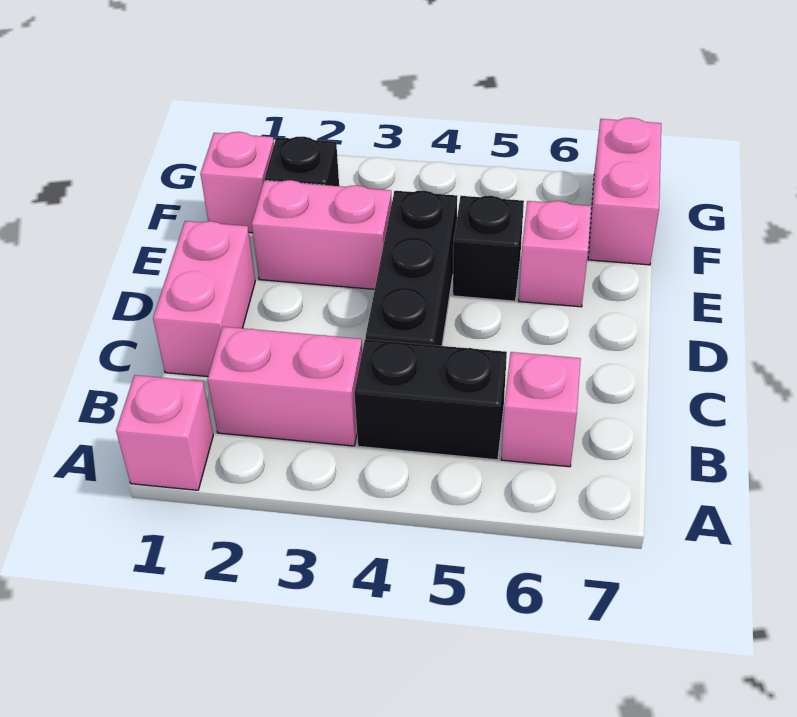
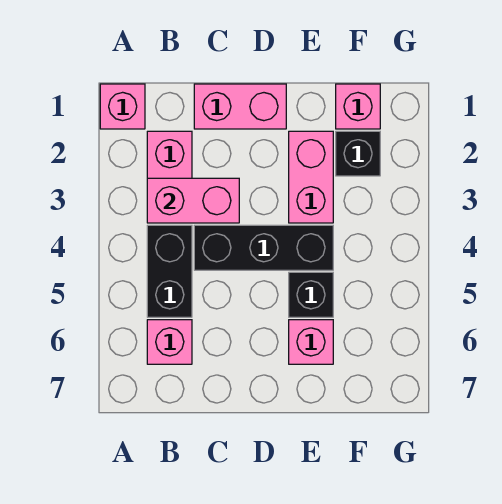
pink 1x2 brick [588,118,661,265] -> pink 1x2 brick moved to [147,178,239,223]

